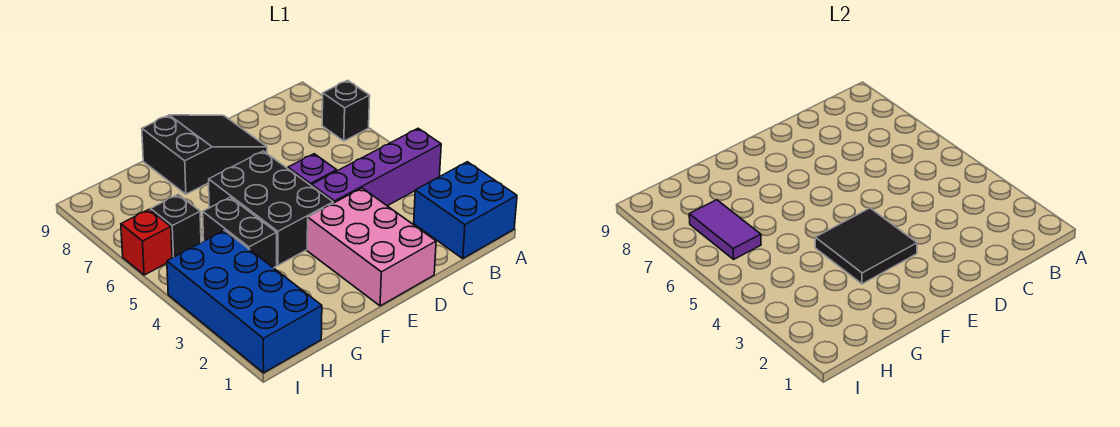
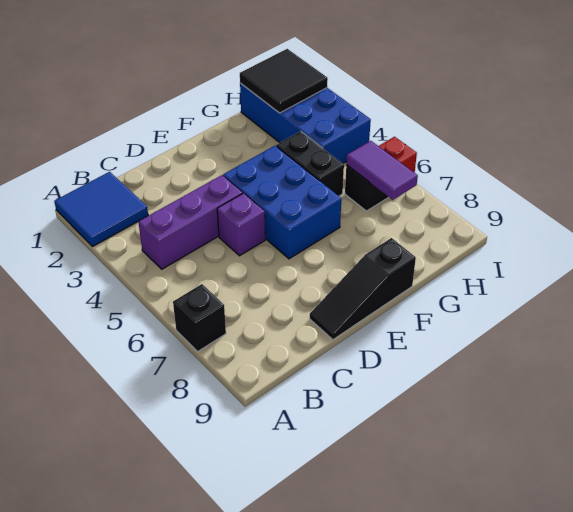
blue 2x2 brick [414,162,517,258] -> blue 2x2 tile [54,172,148,246]
purple 1x4 brick [312,128,441,206] -> purple 1x3 brick [138,175,243,269]
pink 2x3 brick [307,188,436,306] -> none
black 2x3 slope [142,115,267,194] -> black 1x3 slope [310,238,416,340]
black 2x2 tile [815,208,917,284] -> black 2x2 tile moved to [240,49,328,113]
black 2x3 brick [209,151,333,265] -> blue 2x3 brick [223,146,341,259]

